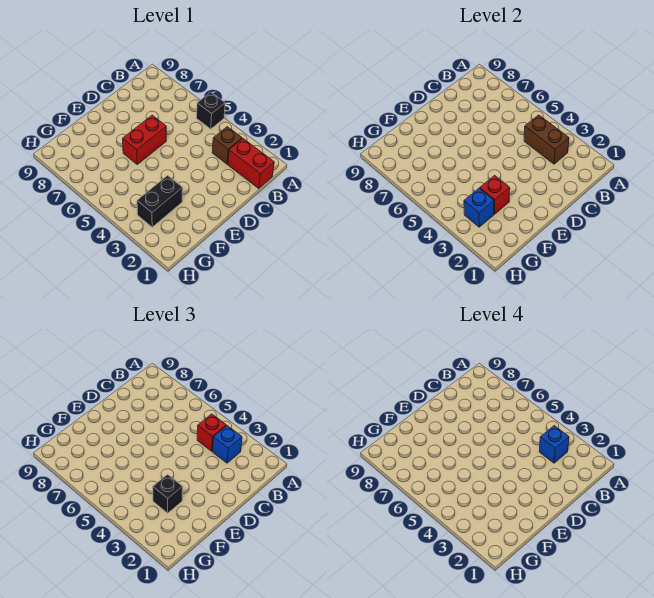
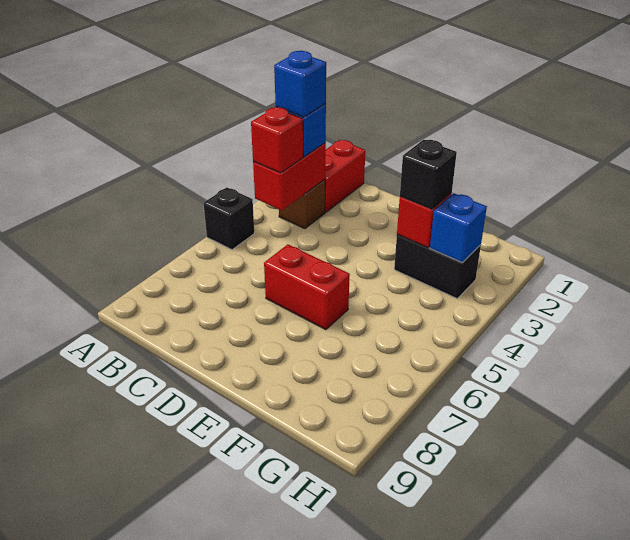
brown 1x2 brick [524,115,569,164] -> red 1x2 brick [253,143,326,210]

